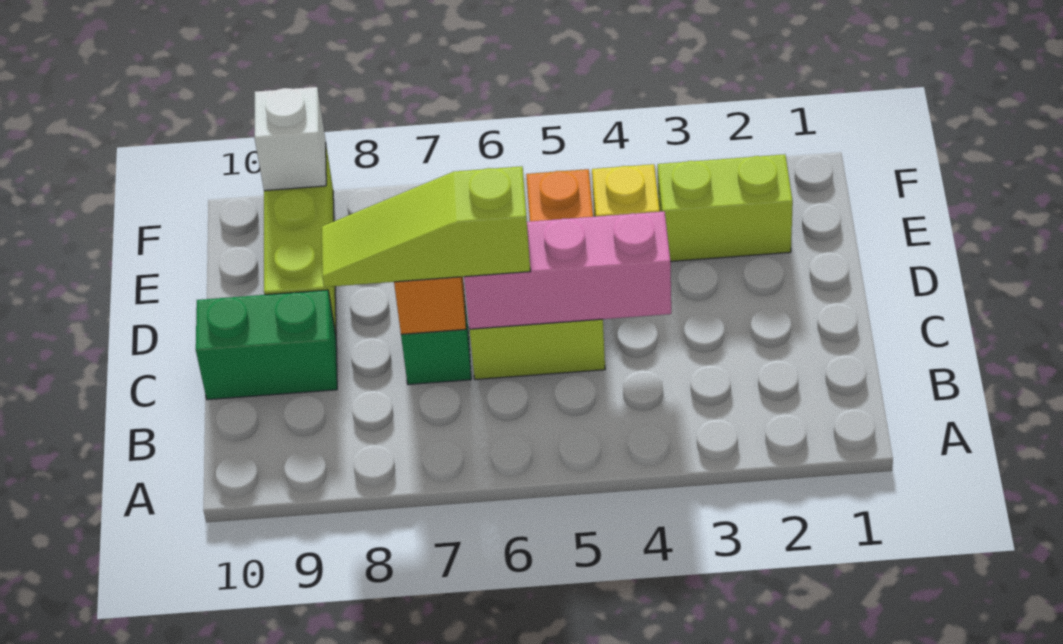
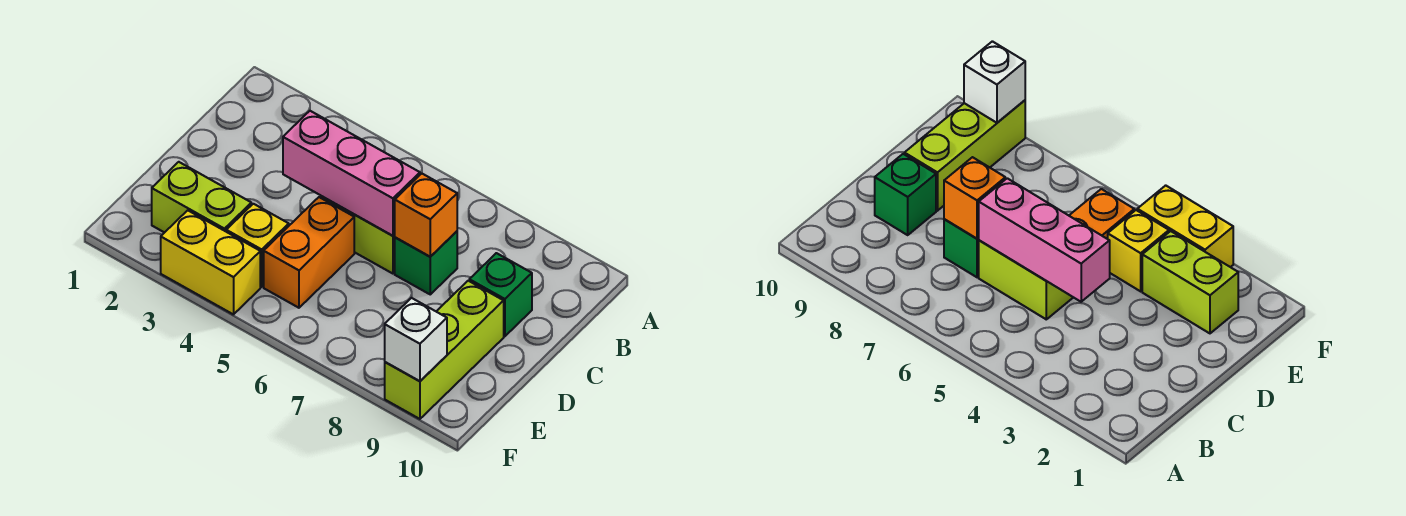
lime 1x3 slope [322,166,530,287] -> none
green 1x2 brick [196,290,337,400] -> green 1x1 brick [469,253,532,336]
none -> yellow 1x2 brick [161,210,260,315]

